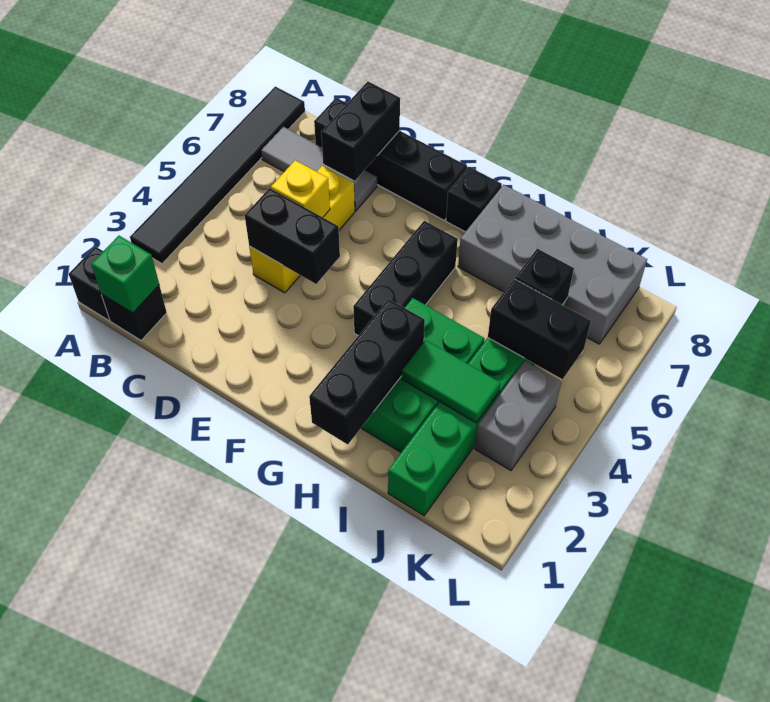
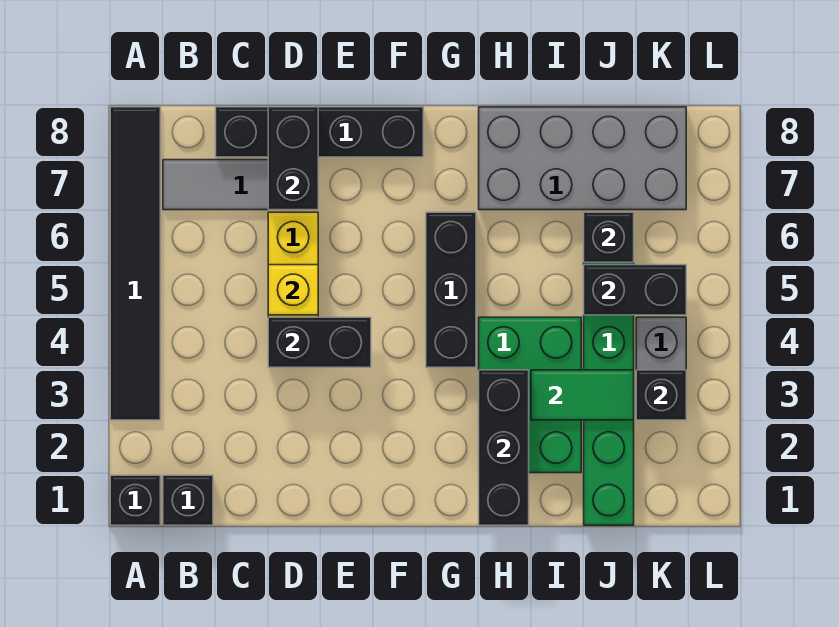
green 1x1 brick [91,236,159,313] -> none
black 1x1 brick [446,167,502,232] -> black 1x1 brick moved to [636,370,686,420]

